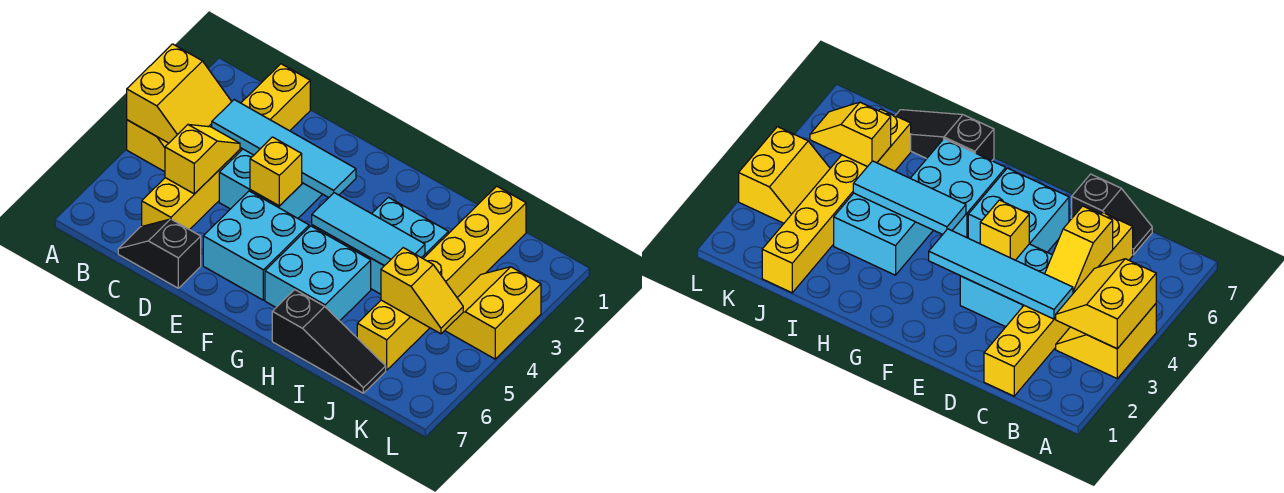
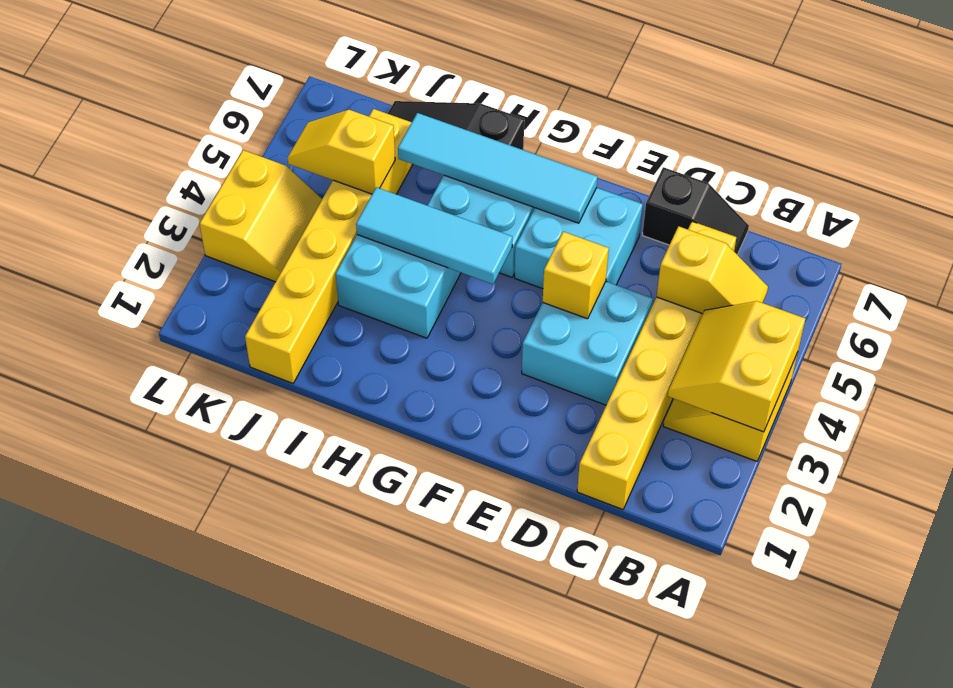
cyan 1x4 tile [212,100,356,198] -> cyan 1x4 tile moved to [398,113,597,223]
yellow 1x2 slope [165,125,240,194] -> yellow 1x2 slope turned to [657,226,768,314]

